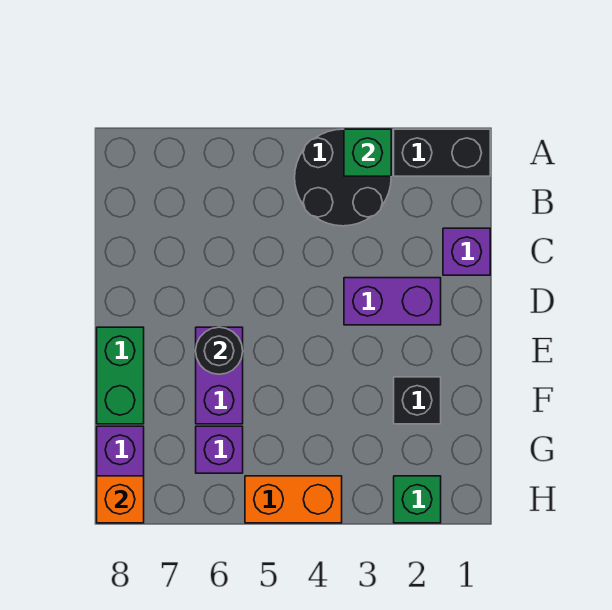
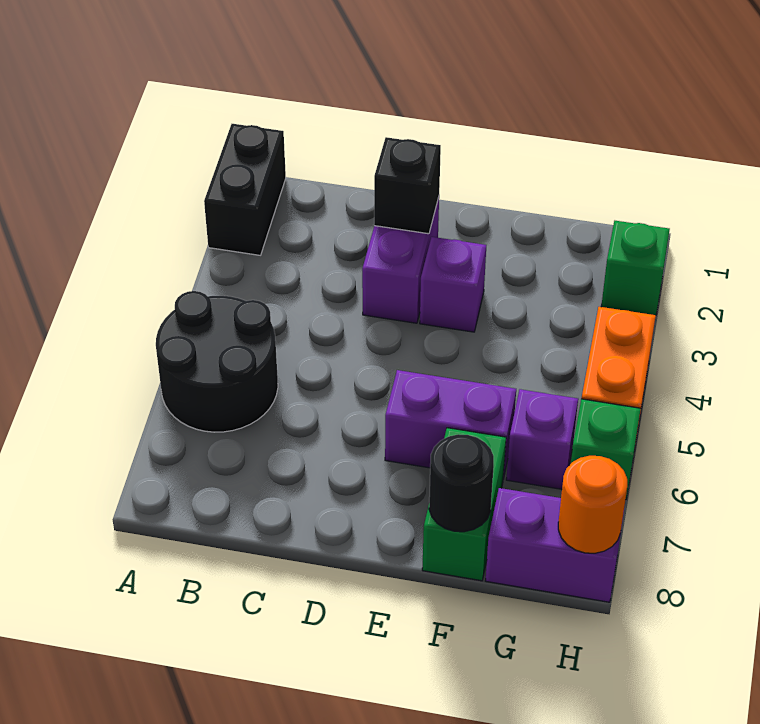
black 2x2 round brick [295,129,391,226] -> black 2x2 round brick moved to [156,291,278,432]
green 1x1 brick [344,129,391,176] -> green 1x1 brick moved to [571,399,641,499]
purple 1x1 brick [443,228,490,275] -> purple 1x1 brick moved to [420,237,486,332]
black 1x1 round brick [196,327,243,374] -> black 1x1 round brick moved to [429,434,494,532]
green 1x2 brick [97,327,144,424] -> green 1x2 brick turned to [422,428,506,581]
black 1x1 brick [394,377,441,424] -> black 1x1 brick moved to [374,137,441,234]
orange 1x1 brick [97,476,144,523] -> orange 1x1 round brick [558,456,627,553]

